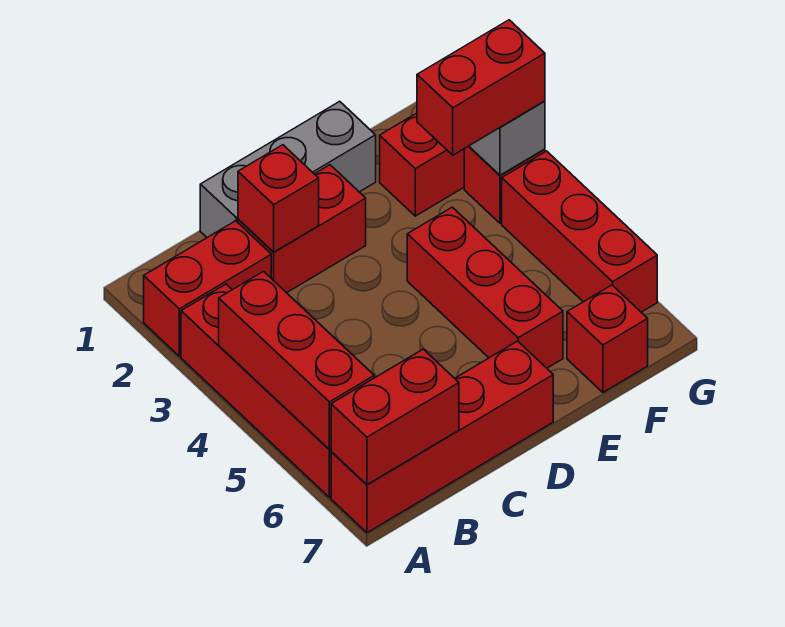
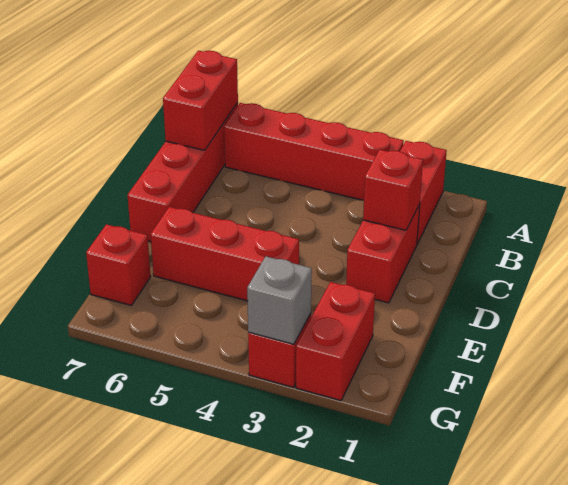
red 1x3 brick [219,271,374,449] -> none
grey 1x3 brick [200,101,376,237] -> none
red 1x2 brick [417,20,545,155] -> none
red 1x3 brick [502,151,657,312] -> none

